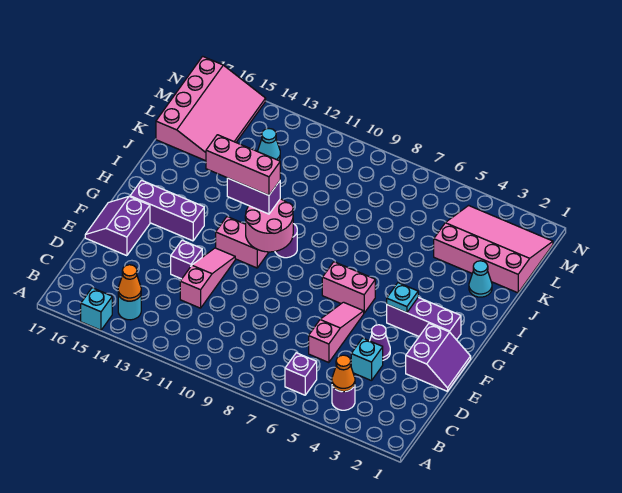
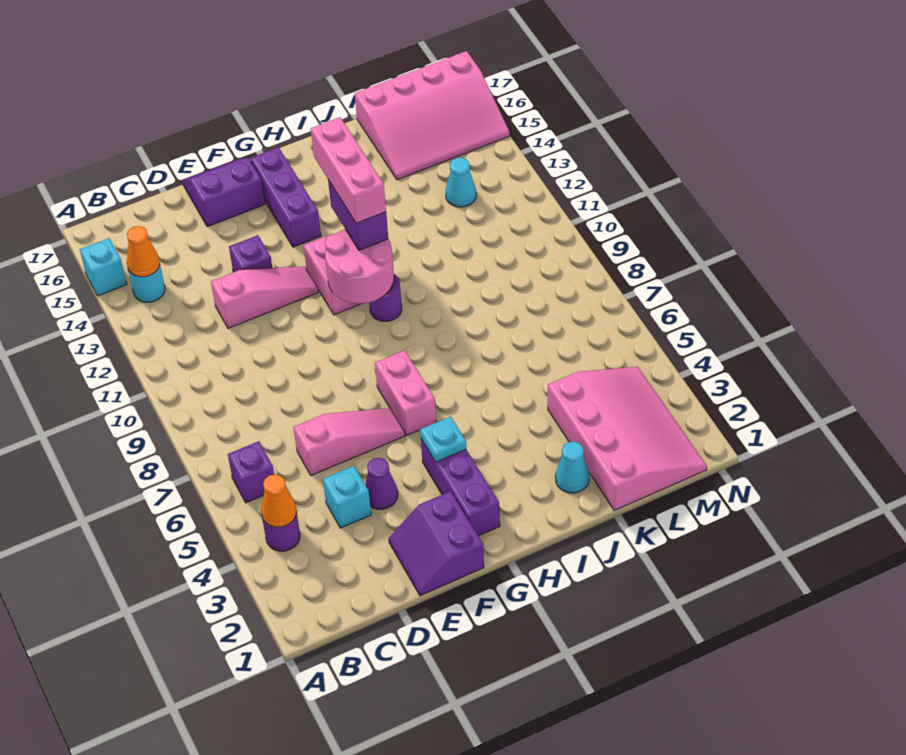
purple 2x2 slope [406,324,471,391] -> purple 2x2 slope turned to [389,491,484,596]

